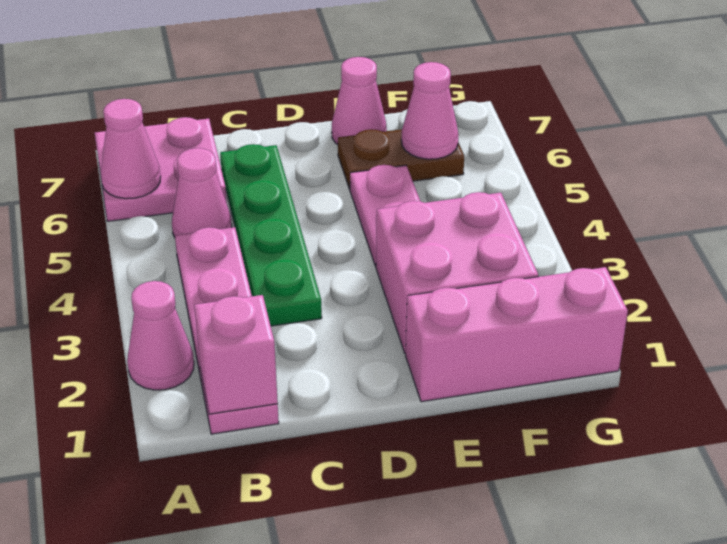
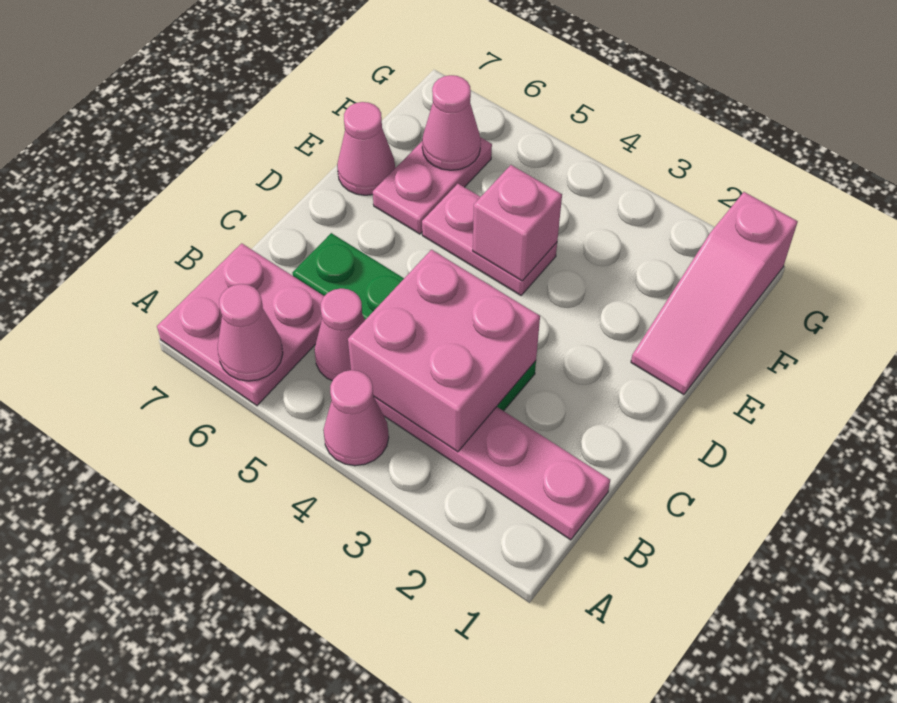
pink 1x1 cone [127,281,194,390] -> pink 1x1 cone moved to [323,370,389,466]
pink 1x1 brick [194,295,278,414] -> pink 1x1 brick moved to [473,165,562,281]
pink 1x3 brick [406,267,628,402] -> pink 1x3 slope [631,192,798,395]
pink 2x2 brick [376,192,538,354] -> pink 2x2 brick moved to [348,250,540,452]
brown 1x2 plate [338,129,464,189] -> pink 1x2 plate [373,137,492,234]

